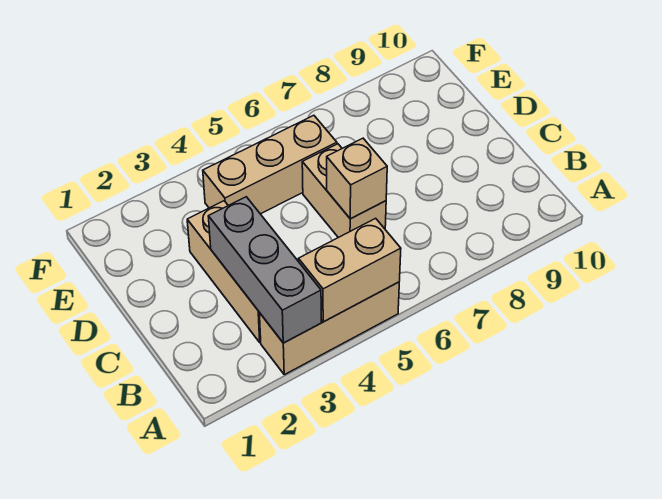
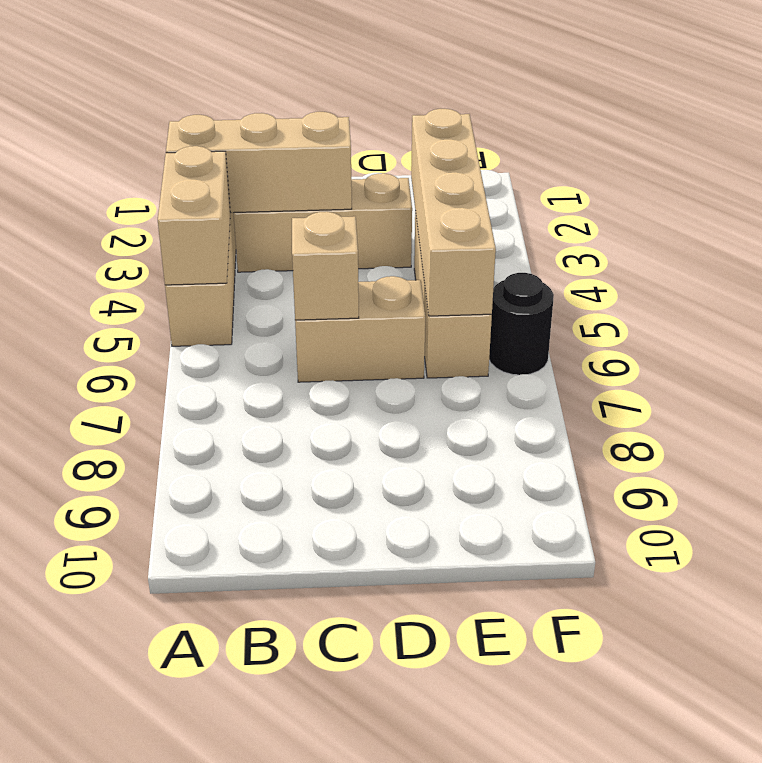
grey 1x3 brick [208,197,321,343] -> tan 1x3 brick [166,112,352,213]
none -> tan 1x4 brick [411,109,496,316]
none -> black 1x1 round brick [489,273,554,375]

